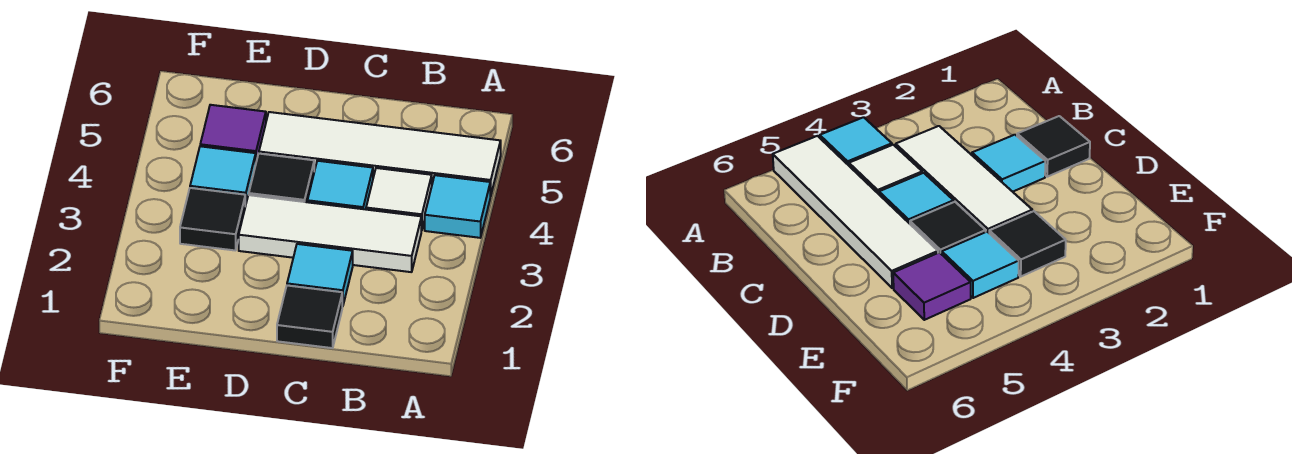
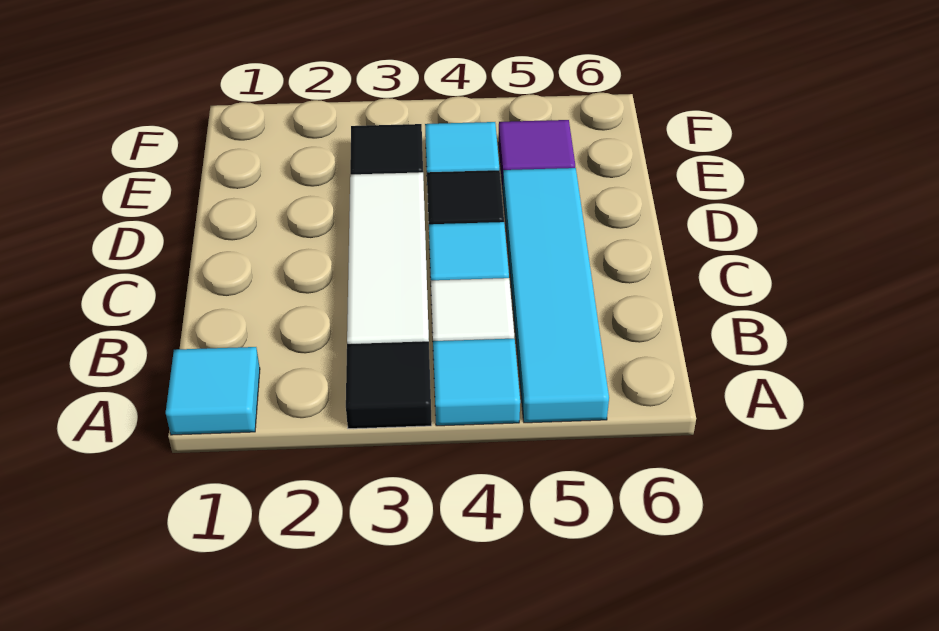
white 1x4 tile [259,112,501,196] -> cyan 1x4 tile [503,168,609,423]
black 1x1 tile [277,286,342,348] -> black 1x1 tile moved to [346,341,432,429]
cyan 1x1 tile [287,244,353,307] -> cyan 1x1 tile moved to [166,347,260,435]

